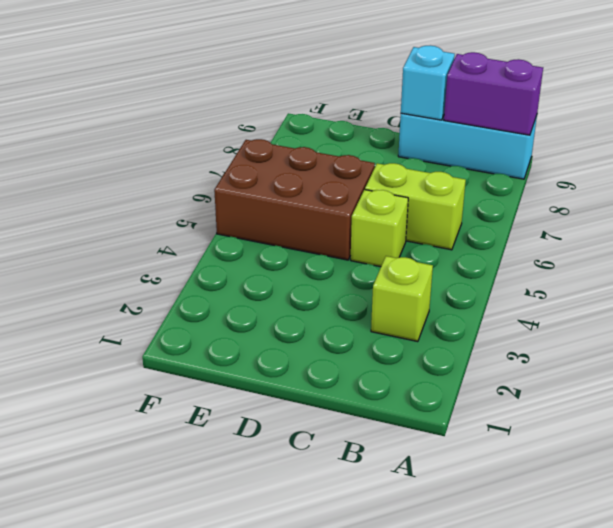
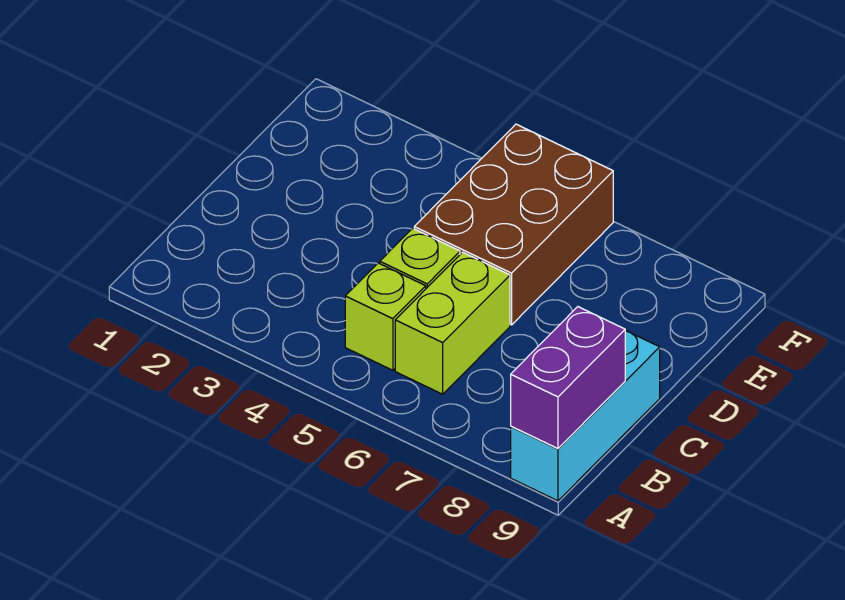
lime 1x1 brick [371,256,433,342] -> lime 1x1 brick moved to [345,263,426,370]
cyan 1x1 brick [401,45,455,120] -> none

